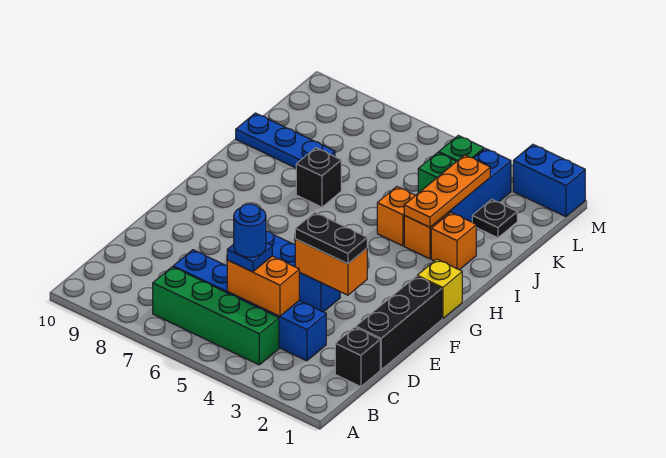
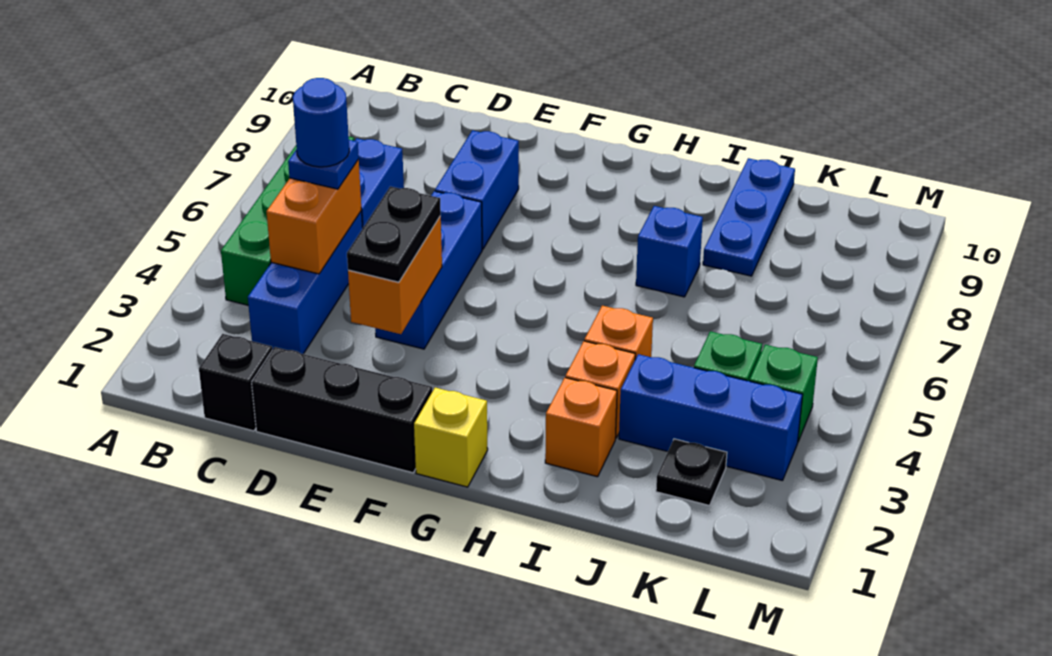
orange 1x3 plate [404,155,490,227] -> none
black 1x1 brick [296,148,341,207] -> blue 1x1 brick [636,206,703,297]
blue 1x2 brick [513,144,585,217] -> blue 1x2 brick moved to [435,130,519,249]

